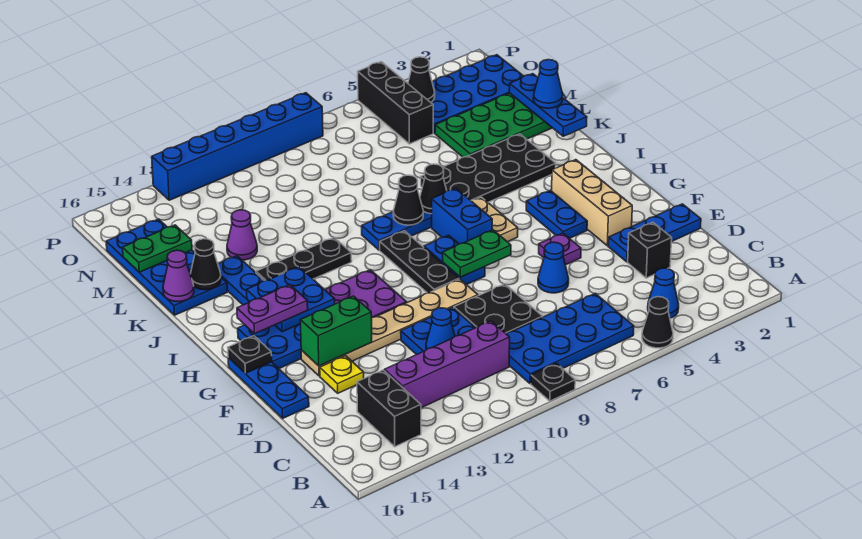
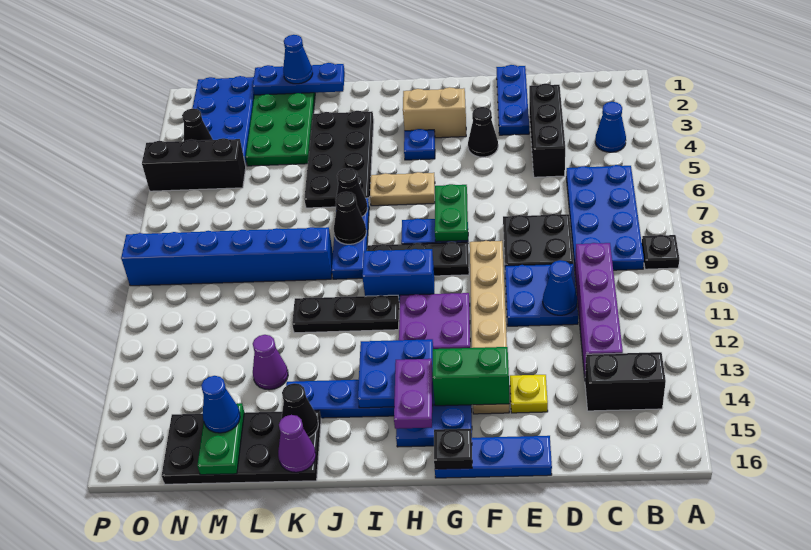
black 1x1 cone [642,297,673,348] -> black 1x1 cone moved to [468,107,498,157]
black 1x1 brick [628,222,672,278] -> black 1x3 brick [529,84,565,177]
blue 1x1 cone [538,242,569,293] -> blue 1x1 cone moved to [201,376,240,433]
tan 1x3 brick [552,160,632,246] -> tan 1x2 brick [403,87,466,138]
purple 1x1 plate [539,233,581,265] -> none
green 1x2 brick [300,296,372,366] -> green 1x2 brick turned to [433,347,509,406]
blue 1x2 plate [526,190,587,238] -> blue 1x1 plate [404,129,435,160]
blue 1x2 brick [432,188,492,244] -> blue 1x2 brick moved to [362,249,434,303]
black 1x3 plate [256,237,352,281] -> black 1x3 plate turned to [292,295,399,333]
blue 2x4 plate [106,219,227,315] -> black 2x4 plate [162,411,321,484]
blue 1x6 brick [152,93,323,200] -> blue 1x6 brick turned to [121,227,333,286]

